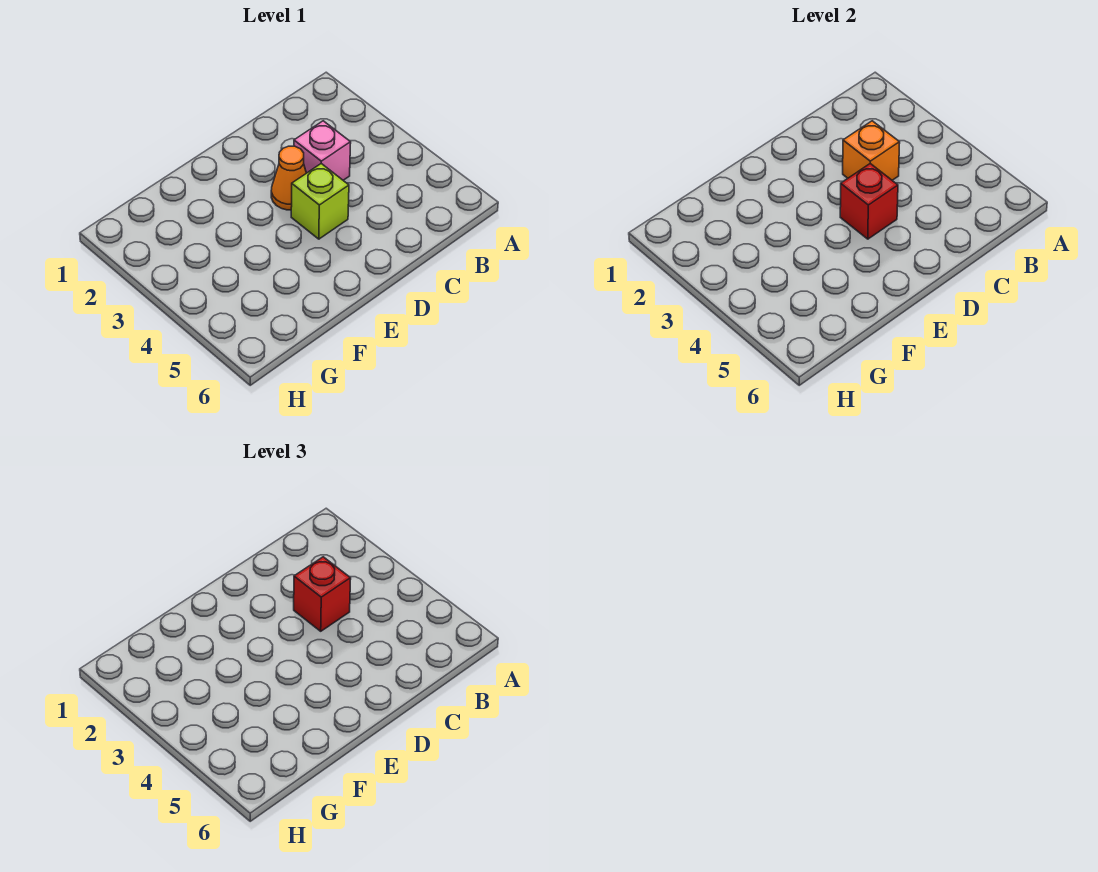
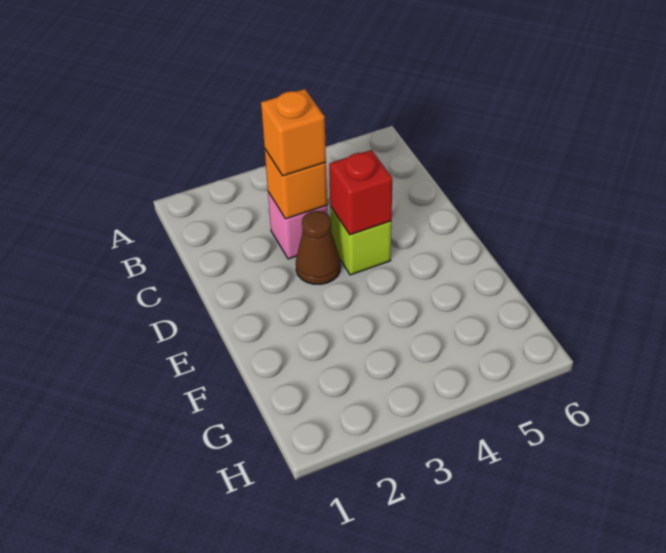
red 1x1 brick [294,557,351,631] -> orange 1x1 brick [261,89,326,176]
orange 1x1 cone [271,146,306,210] -> brown 1x1 cone [296,211,341,284]

